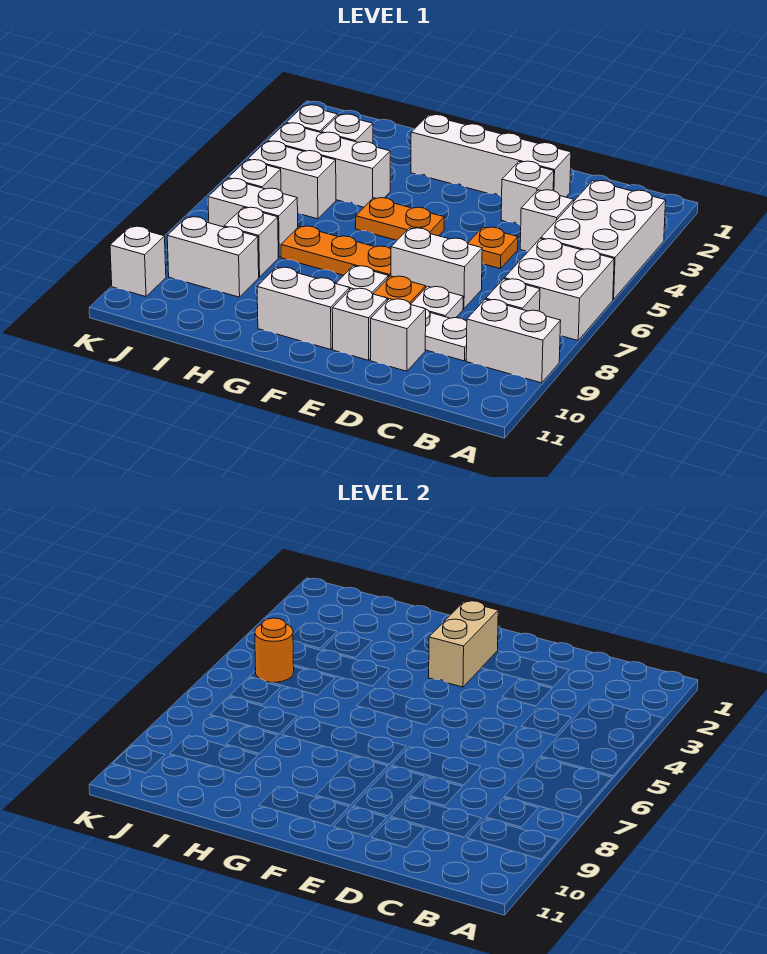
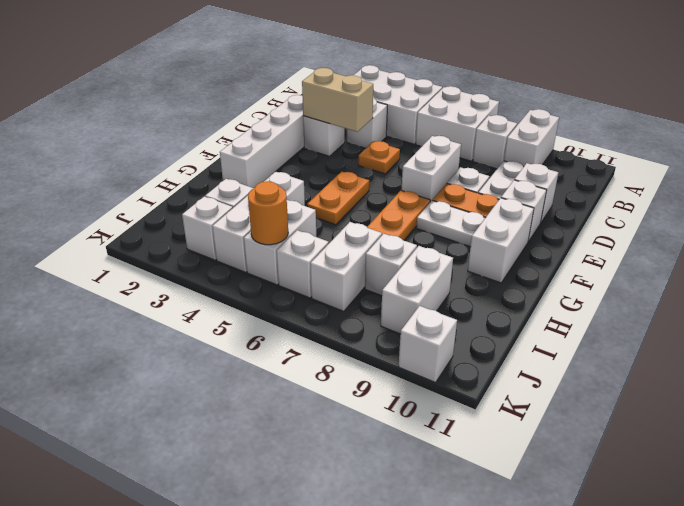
tan 1x2 brick [429,601,498,687] -> tan 1x2 brick moved to [302,68,373,132]

